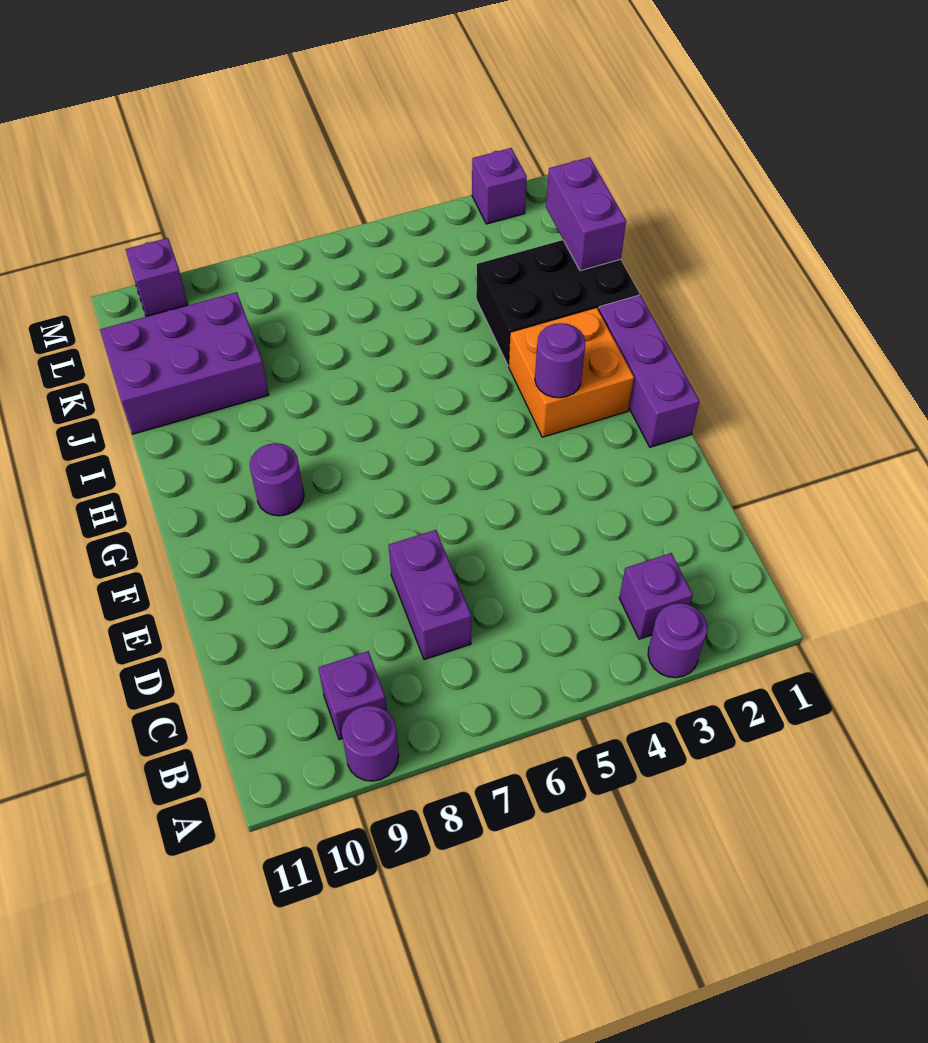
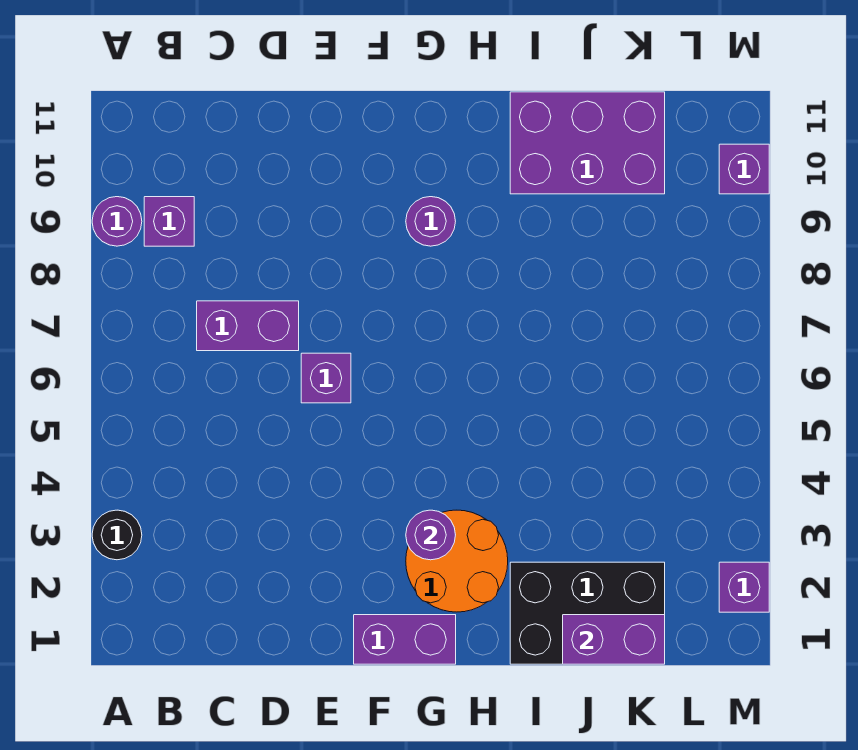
purple 1x1 round brick [648,603,707,678] -> black 1x1 round brick [92,510,142,560]
purple 1x1 brick [619,553,693,639] -> purple 1x1 brick moved to [301,353,351,403]
purple 1x3 brick [599,295,699,447] -> purple 1x2 brick [354,615,456,664]
orange 2x2 brick [509,307,634,437] -> orange 2x2 round brick [406,510,508,612]
black 2x3 brick [476,240,639,366] -> black 2x3 brick turned to [510,562,665,664]
purple 2x3 brick [100,292,269,434] -> purple 2x3 brick turned to [510,92,665,194]

